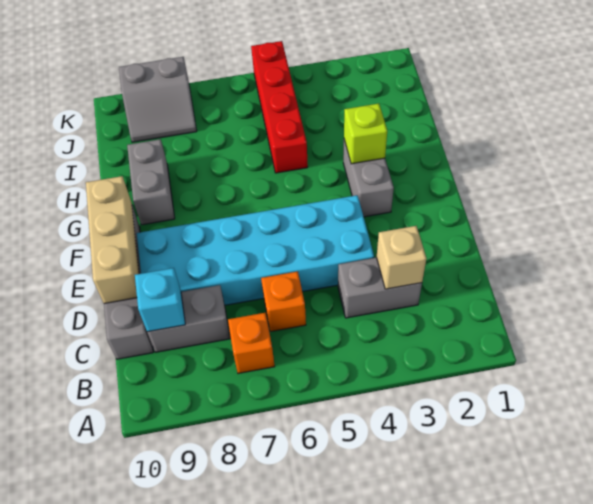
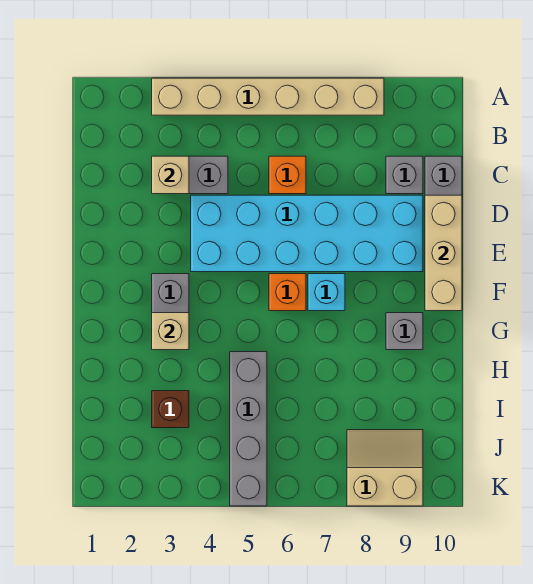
none -> tan 1x6 brick [152,78,384,115]
orange 1x1 brick [228,313,275,373] -> orange 1x1 brick moved to [269,274,306,311]
grey 1x2 brick [147,285,230,352] -> grey 1x1 brick [386,156,423,194]
cyan 1x1 brick [135,268,185,332] -> cyan 1x1 brick moved to [308,274,345,311]
lime 1x1 brick [344,104,387,164] -> tan 1x1 brick [152,313,189,350]
grey 1x2 brick [127,139,175,225] -> grey 1x1 brick [386,313,423,350]
red 1x4 brick [251,41,308,173] -> grey 1x4 brick [230,352,267,506]
none -> brown 1x1 brick [152,391,189,428]
grey 2x2 slope [119,57,197,142] -> tan 2x2 slope [347,430,423,506]

